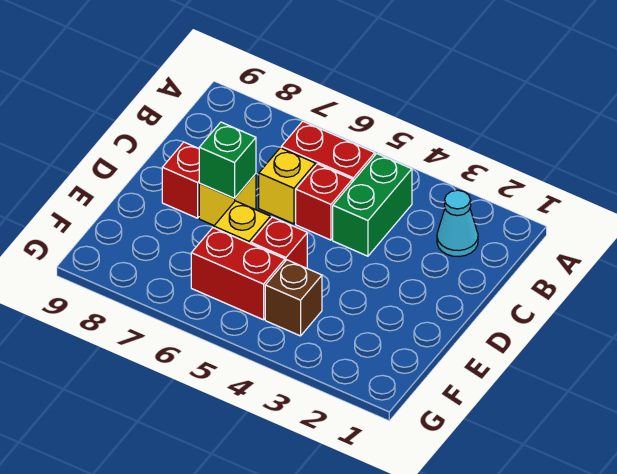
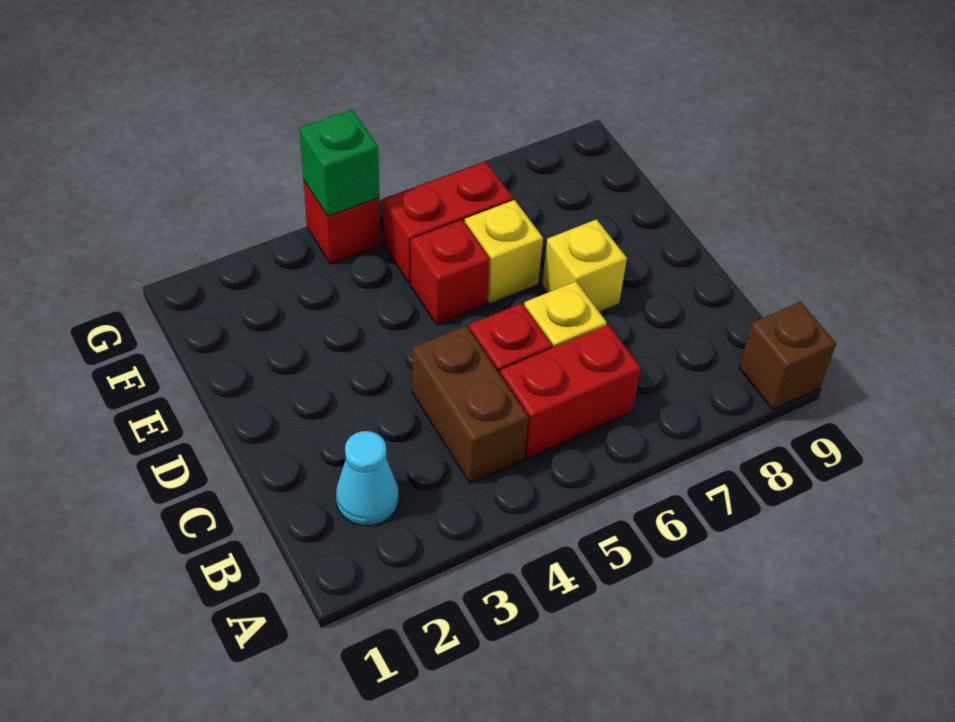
green 1x2 brick [333,154,412,256] -> brown 1x2 brick [412,326,528,484]
green 1x1 brick [199,122,256,198] -> green 1x1 brick moved to [299,110,379,216]
red 1x1 brick [162,142,200,218] -> red 1x1 brick moved to [303,180,380,264]
brown 1x1 brick [265,260,322,336] -> brown 1x1 brick moved to [739,302,836,410]

